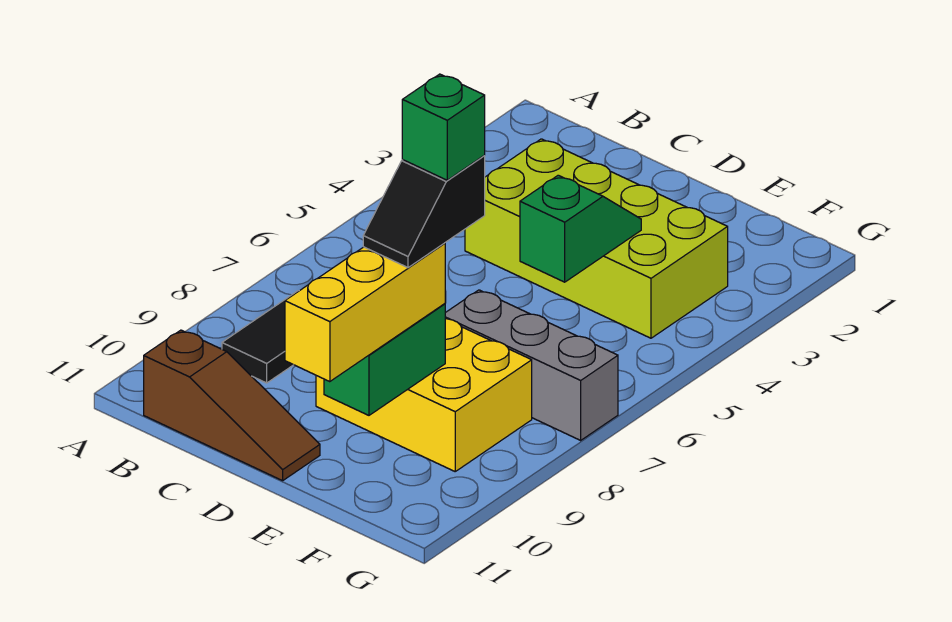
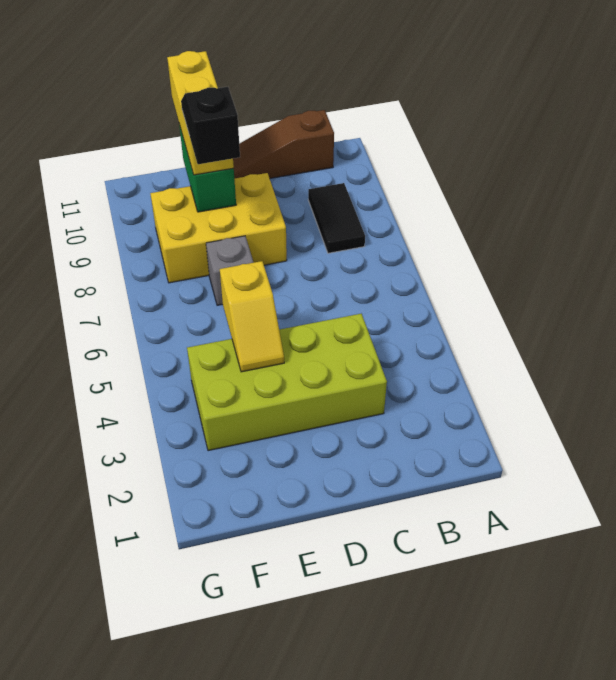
green 1x2 slope [520,175,641,282] -> yellow 1x2 slope [220,261,284,372]
grey 1x3 brick [445,290,618,440] -> grey 1x1 brick [206,236,254,305]
green 1x1 brick [402,74,485,180] -> none

